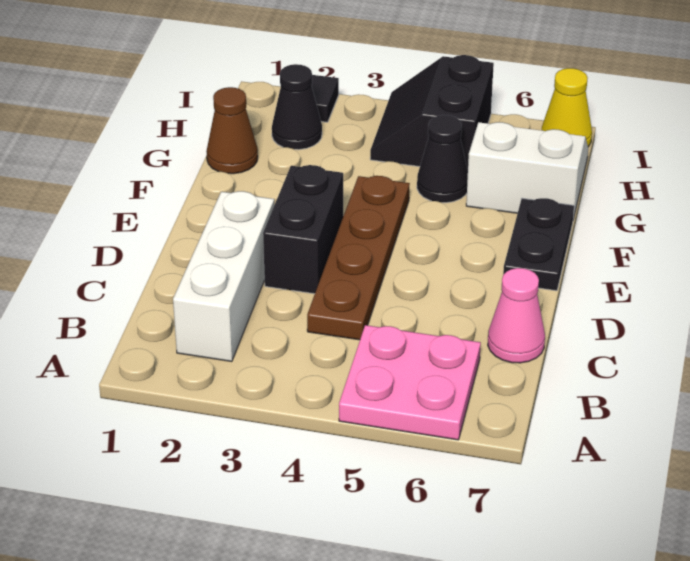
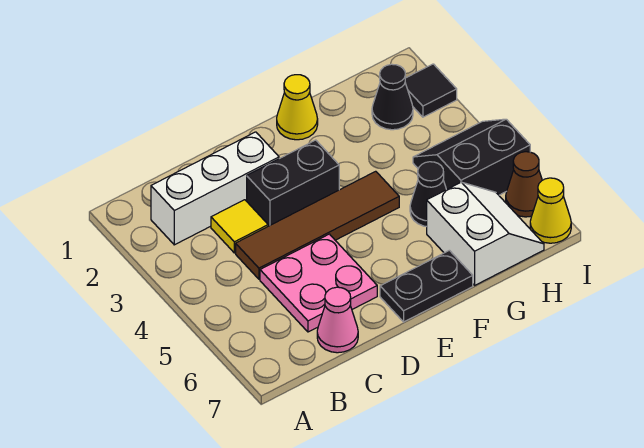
pink 2x2 plate [339,325,481,440] -> pink 2x2 plate moved to [260,234,377,332]
none -> yellow 1x1 tile [211,200,268,253]
brown 1x4 plate [307,176,410,340] -> brown 1x4 tile [236,171,399,279]
none -> yellow 1x1 cone [277,75,318,140]
brown 1x1 cone [206,87,258,174] -> brown 1x1 cone moved to [506,152,542,217]

